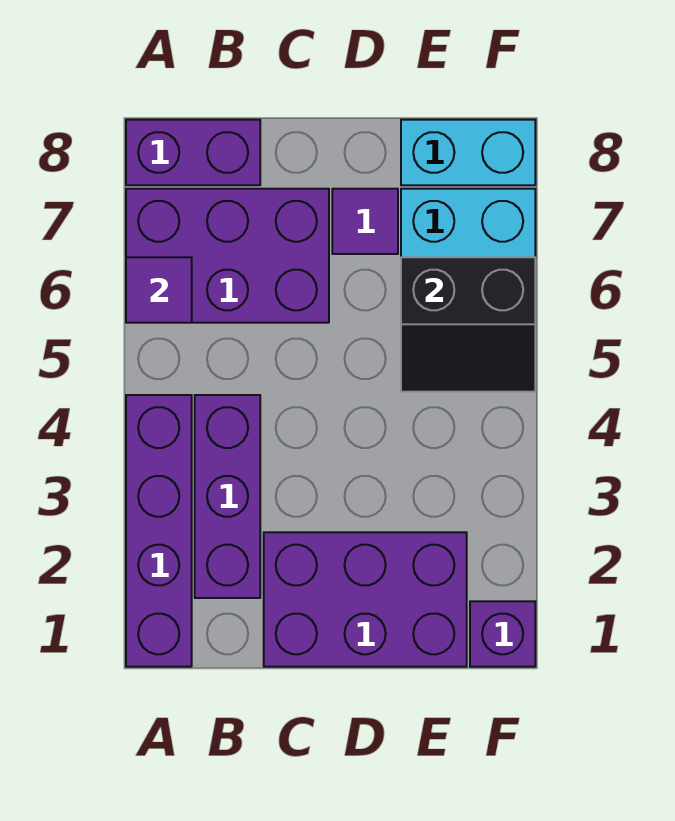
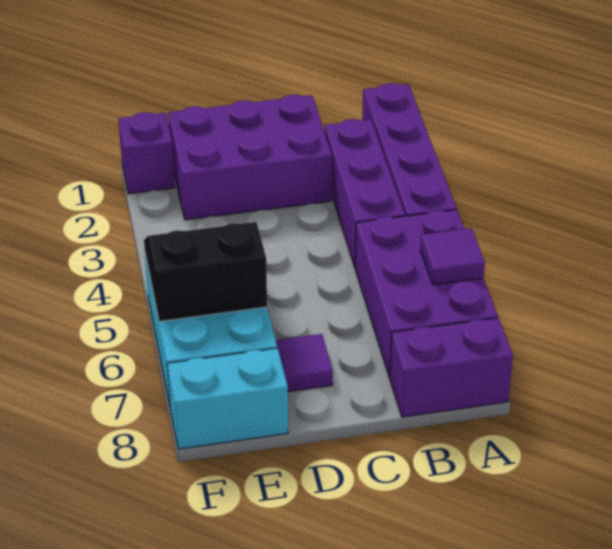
purple 2x3 brick [126,189,329,323] -> purple 2x3 brick turned to [355,210,498,377]

